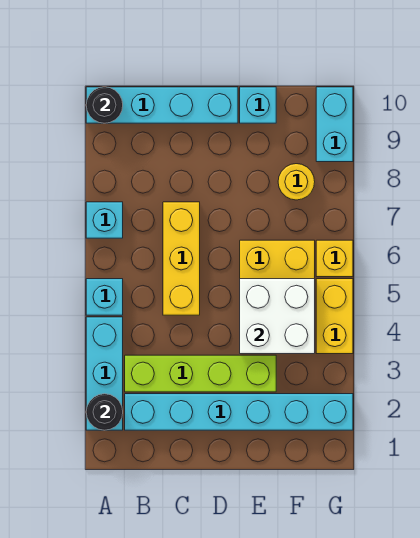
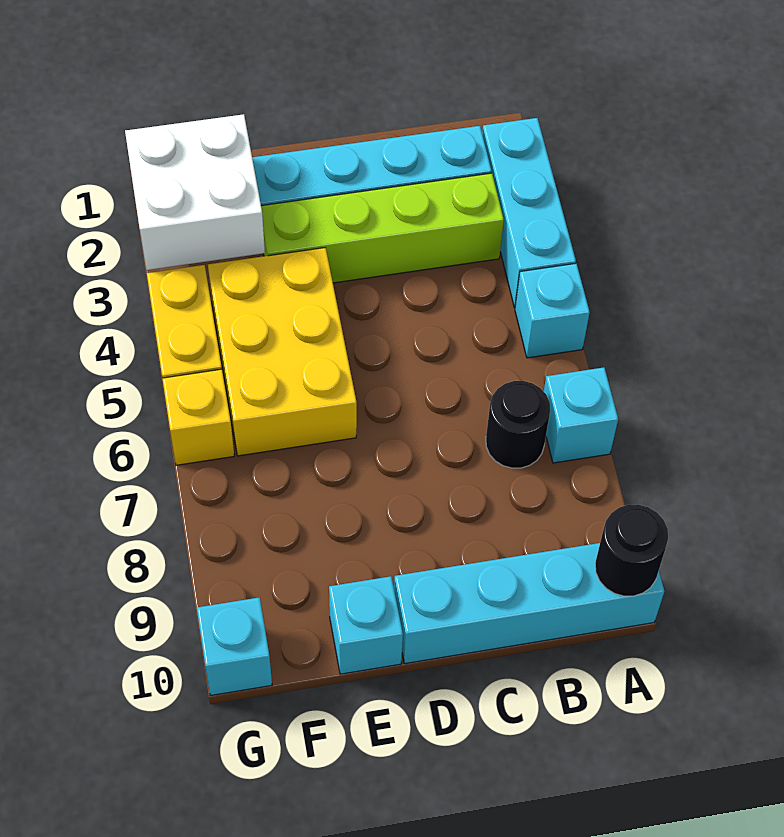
black 1x1 round brick [86,394,123,430] -> black 1x1 round brick moved to [486,381,550,468]
yellow 1x3 brick [163,202,200,315] -> none
white 2x2 brick [240,279,315,354] -> white 2x2 brick moved to [125,114,265,270]
yellow 1x1 round brick [278,164,315,200] -> none
cyan 1x2 brick [316,87,353,162] -> cyan 1x1 brick [197,597,272,696]

